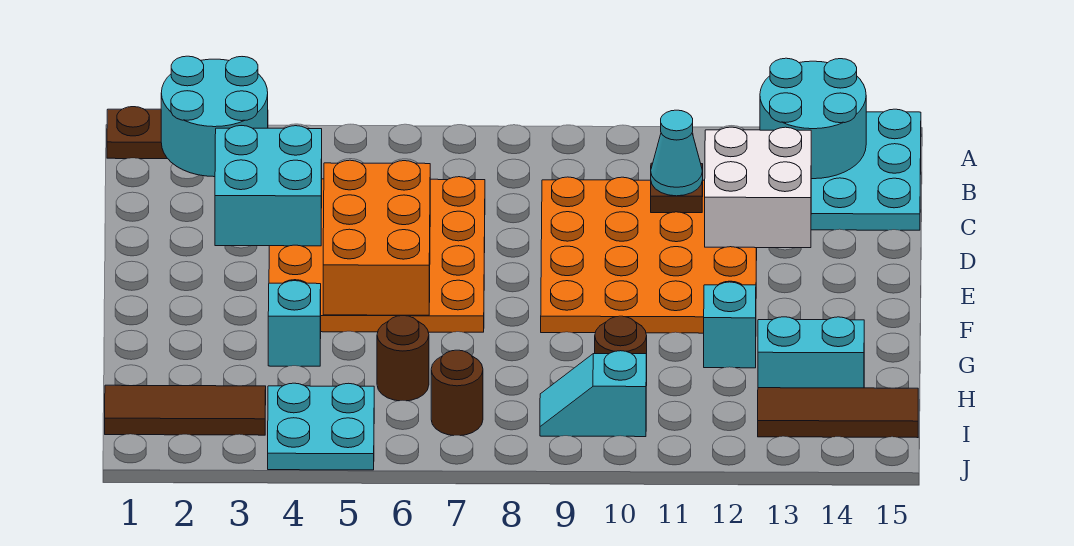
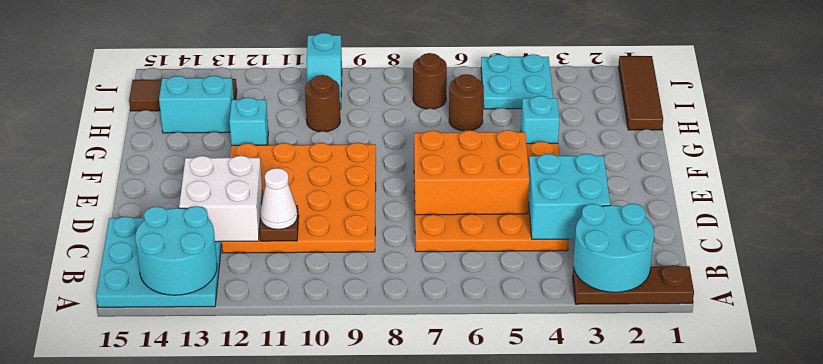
cyan 1x1 cone [651,110,703,196] -> white 1x1 cone [260,168,297,229]
orange 2x3 brick [323,160,430,315] -> orange 2x3 brick turned to [414,130,529,215]
brown 1x3 tile [105,385,266,435] -> brown 1x3 tile turned to [618,56,663,130]
cyan 1x2 slope [540,351,646,437] -> cyan 1x2 slope turned to [307,33,342,109]

